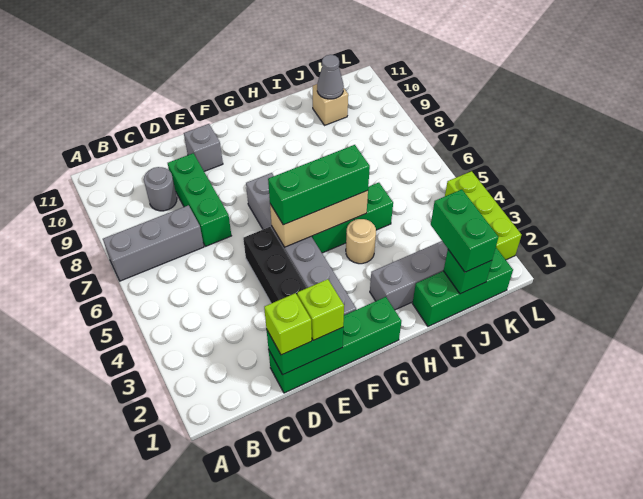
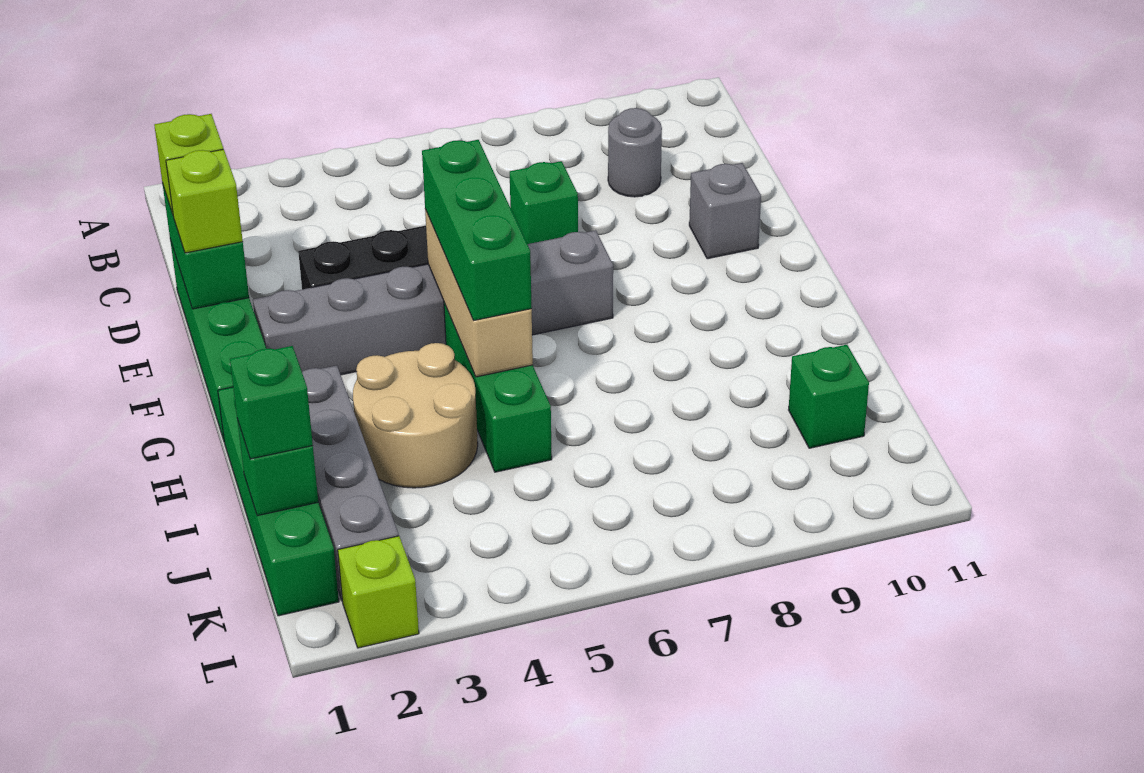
grey 1x3 brick [103,205,204,281] -> none
green 1x3 brick [168,153,231,246] -> green 1x1 brick [510,161,578,244]
tan 1x1 round brick [346,219,376,264] -> tan 2x2 round brick [353,343,478,488]
green 1x3 brick [413,248,513,326] -> green 1x4 brick [218,387,339,616]
green 1x2 brick [431,190,498,272] -> green 1x1 brick [230,346,313,459]
tan 1x1 brick [313,84,348,125] -> green 1x1 brick [789,345,869,448]
grey 1x1 cone [317,55,344,99] -> none
lime 1x3 brick [445,171,522,260] -> lime 1x1 brick [338,536,419,648]

